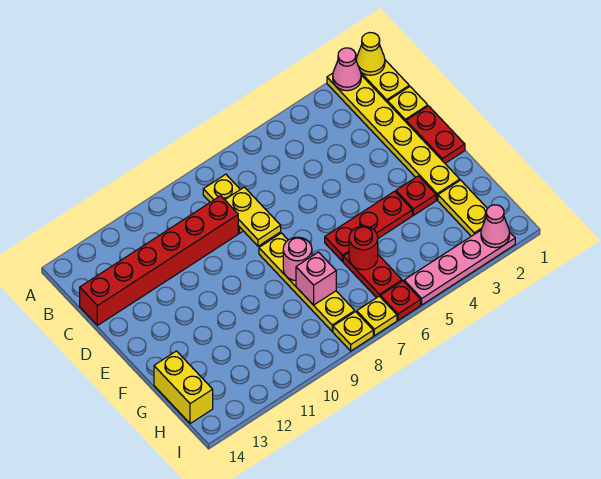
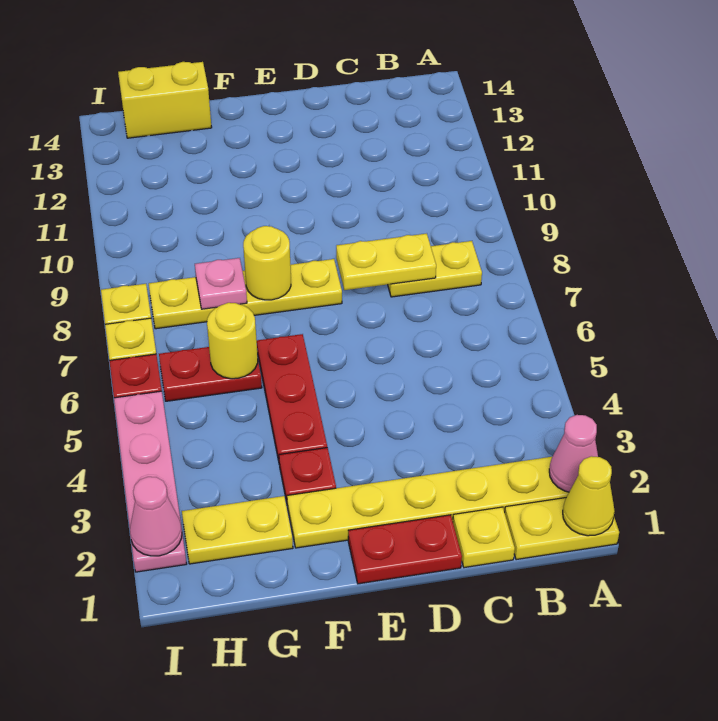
red 1x6 brick [80,196,238,325] -> none
pink 1x1 round brick [283,237,312,281] -> yellow 1x1 round brick [243,226,291,300]
red 1x1 round brick [349,226,378,270] -> yellow 1x1 round brick [207,303,258,379]
pink 1x1 brick [296,252,336,305] -> pink 1x1 plate [195,258,247,309]

